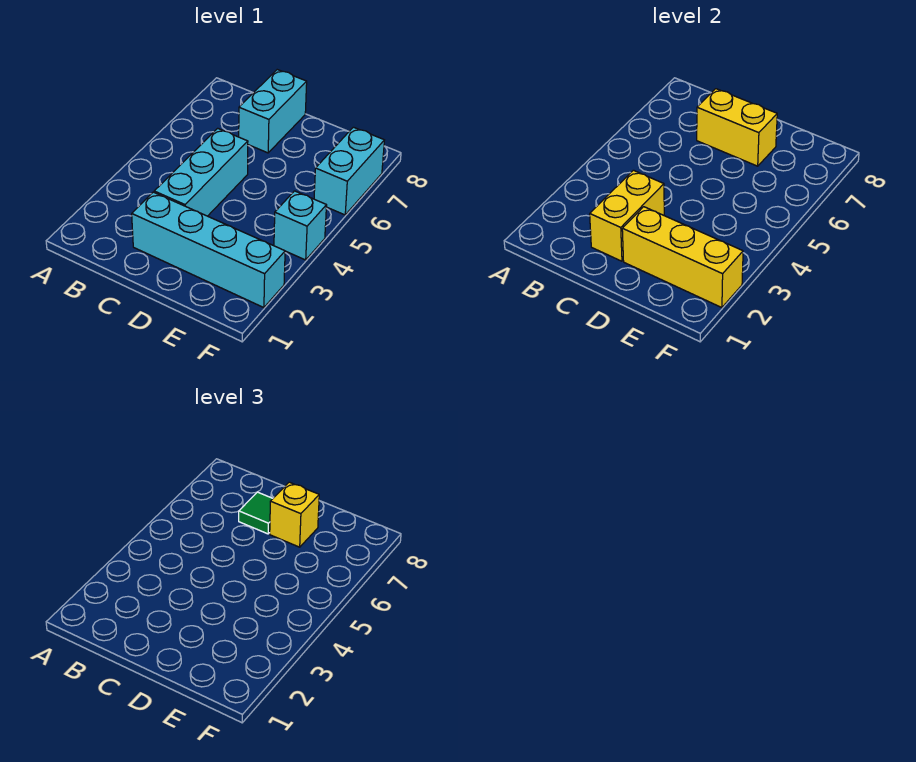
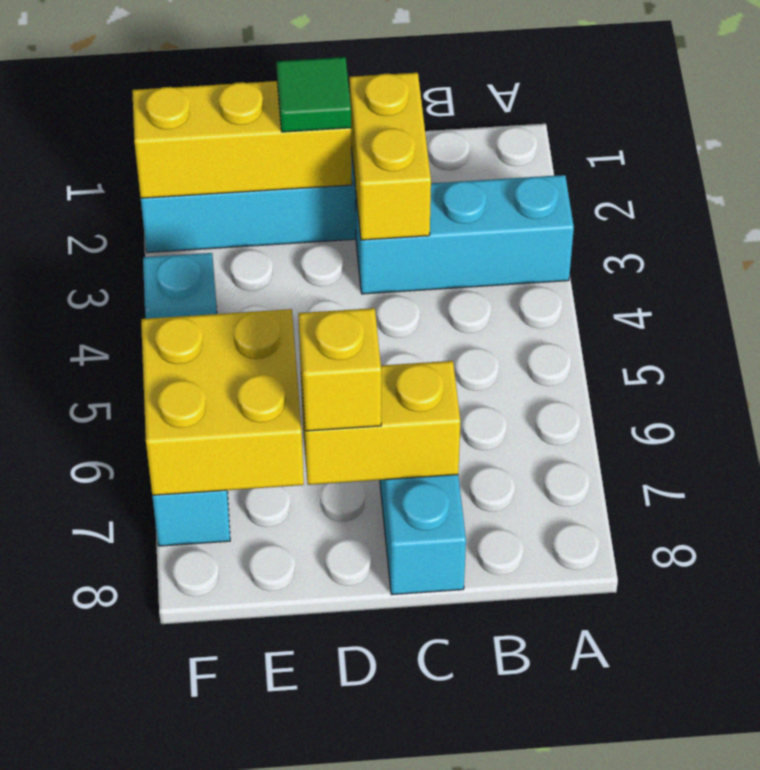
cyan 1x3 brick [154,128,248,216] -> cyan 1x3 brick turned to [356,175,574,294]
green 1x1 tile [239,492,273,534] -> green 1x1 tile moved to [276,57,351,132]
none -> yellow 2x2 brick [141,309,304,495]

